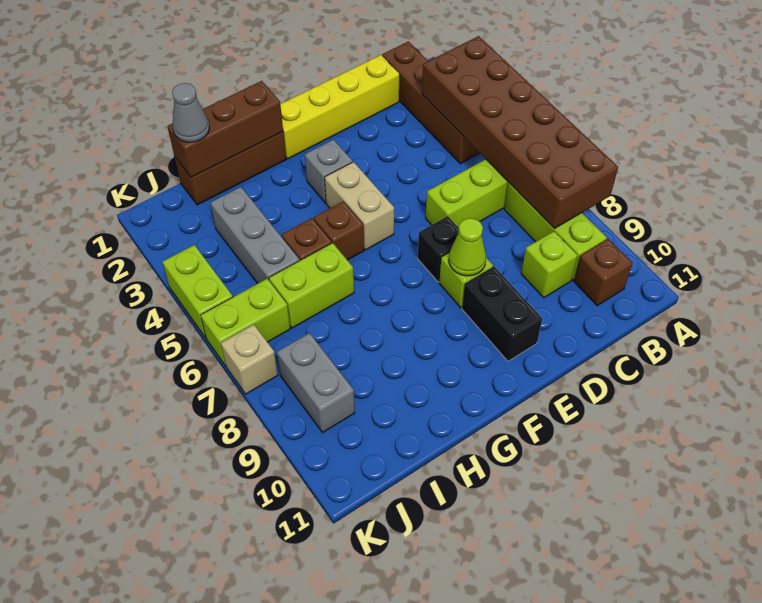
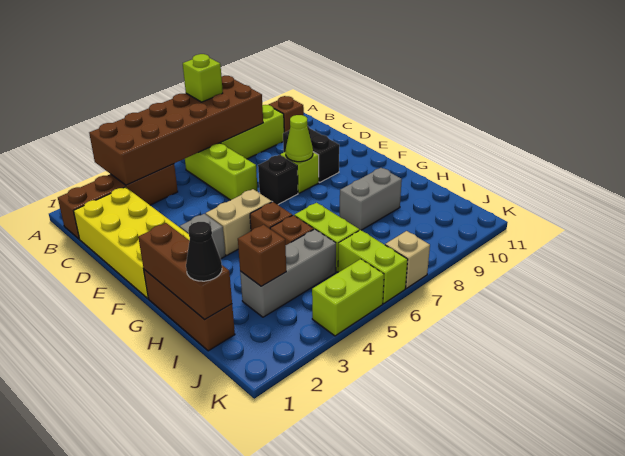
yellow 1x4 brick [280,55,400,159] -> yellow 2x4 brick [74,187,190,298]
lime 1x1 brick [521,231,578,298] -> lime 1x1 brick moved to [183,54,223,102]
black 1x2 brick [462,267,542,361] -> black 1x2 brick turned to [283,126,339,182]
grey 1x1 cone [172,83,209,142] -> black 1x1 cone [186,222,222,281]
none -> brown 1x1 brick [238,225,286,286]
grey 1x2 brick [277,333,355,432] -> grey 1x2 brick moved to [340,168,402,230]

